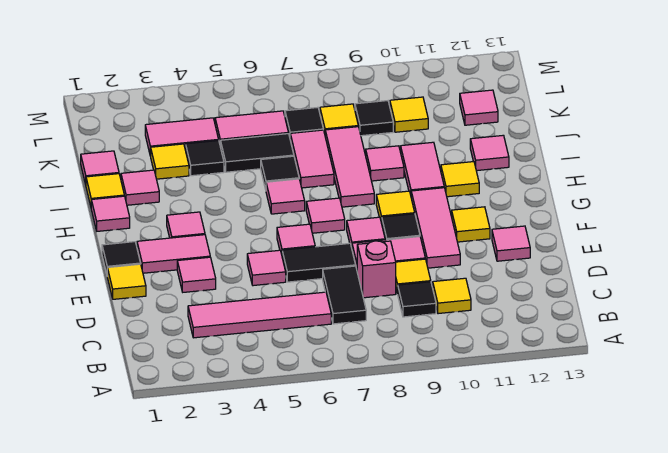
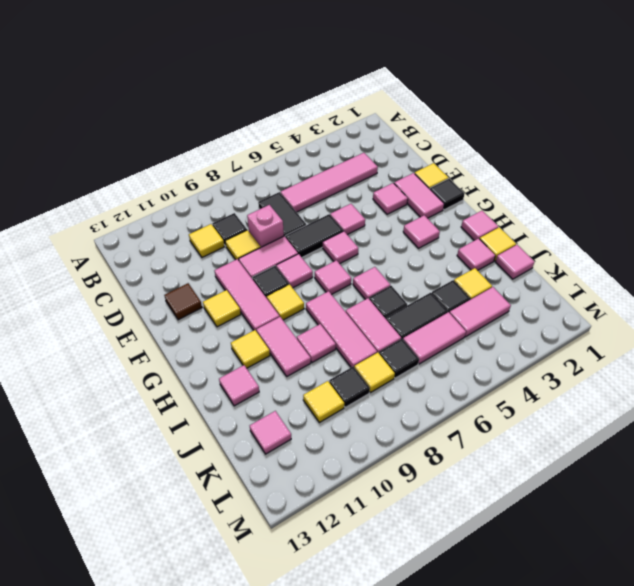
pink 1x1 tile [492,226,530,261] -> brown 1x1 tile [164,283,202,320]
pink 1x2 tile [137,235,210,273] -> pink 1x2 tile turned to [394,173,444,218]

